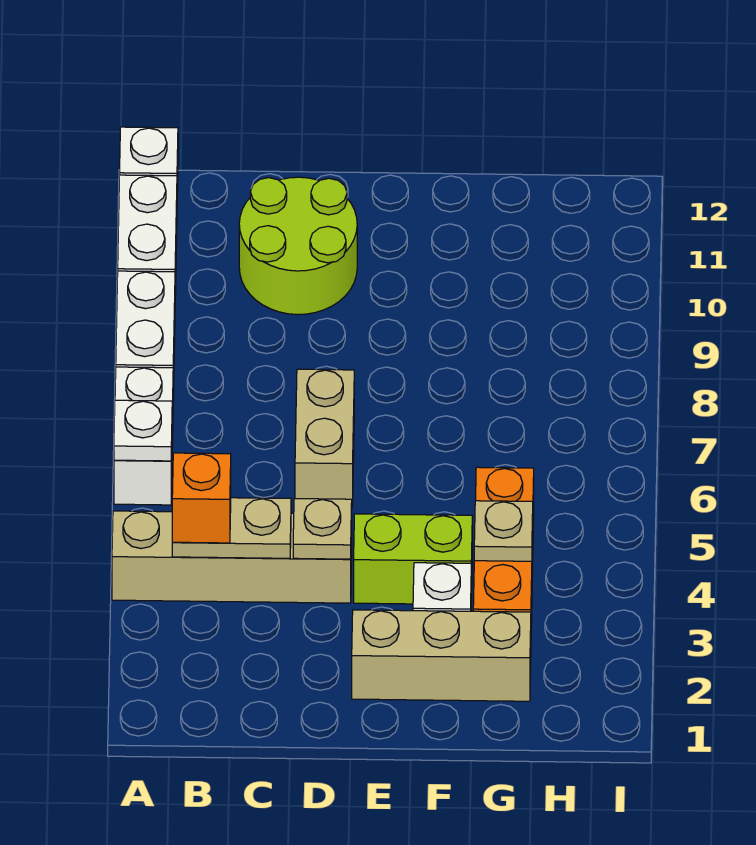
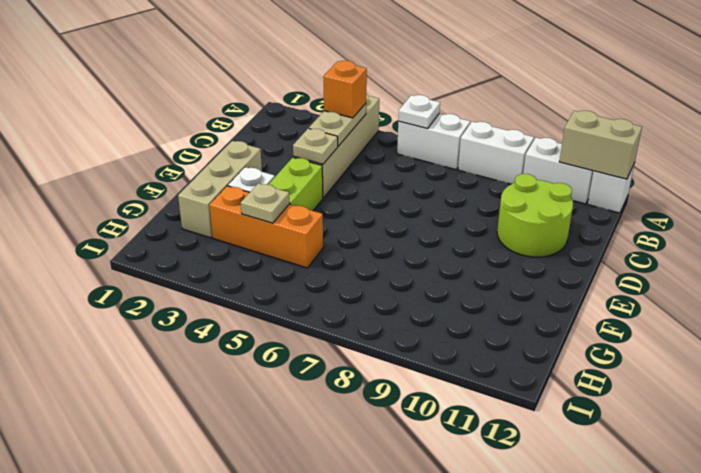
tan 1x2 brick [295,369,354,507] -> tan 1x2 brick moved to [559,111,642,179]

